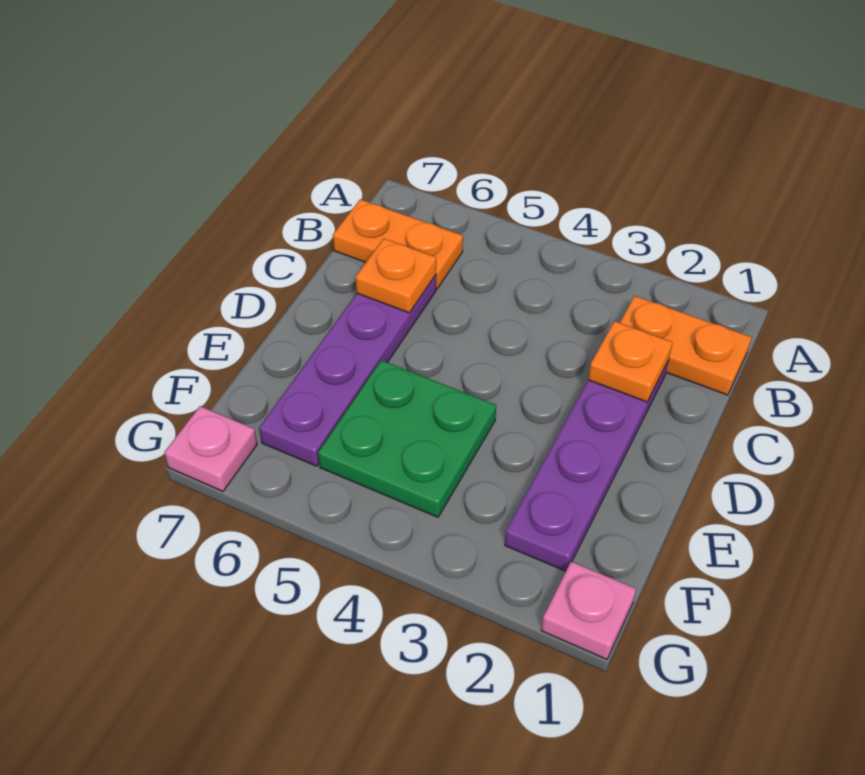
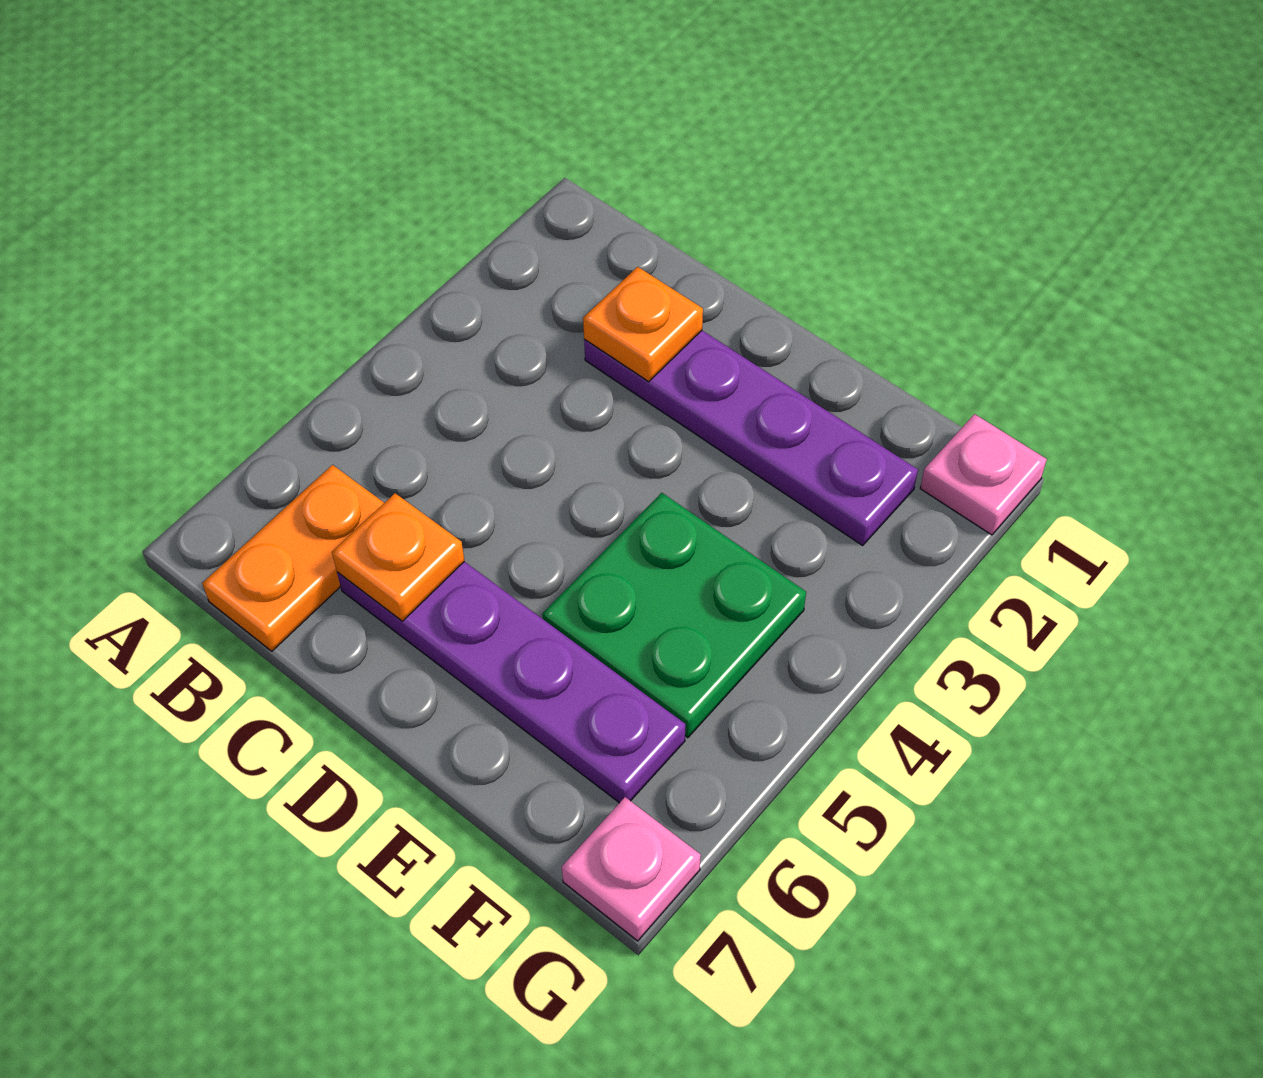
orange 1x2 plate [620,296,752,395] -> none

